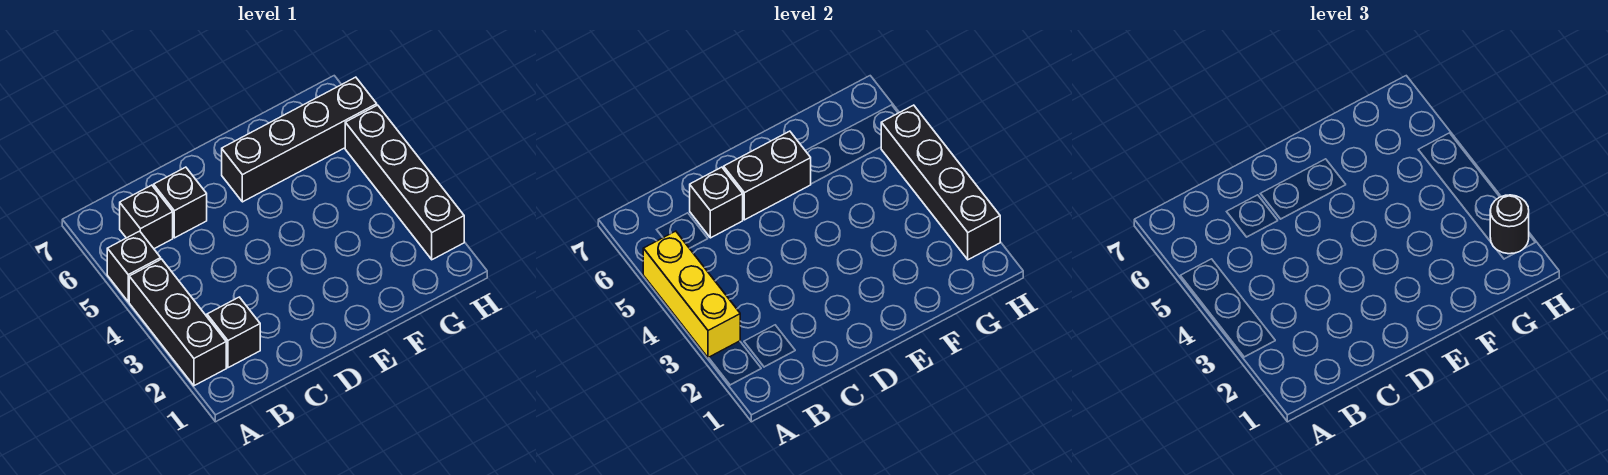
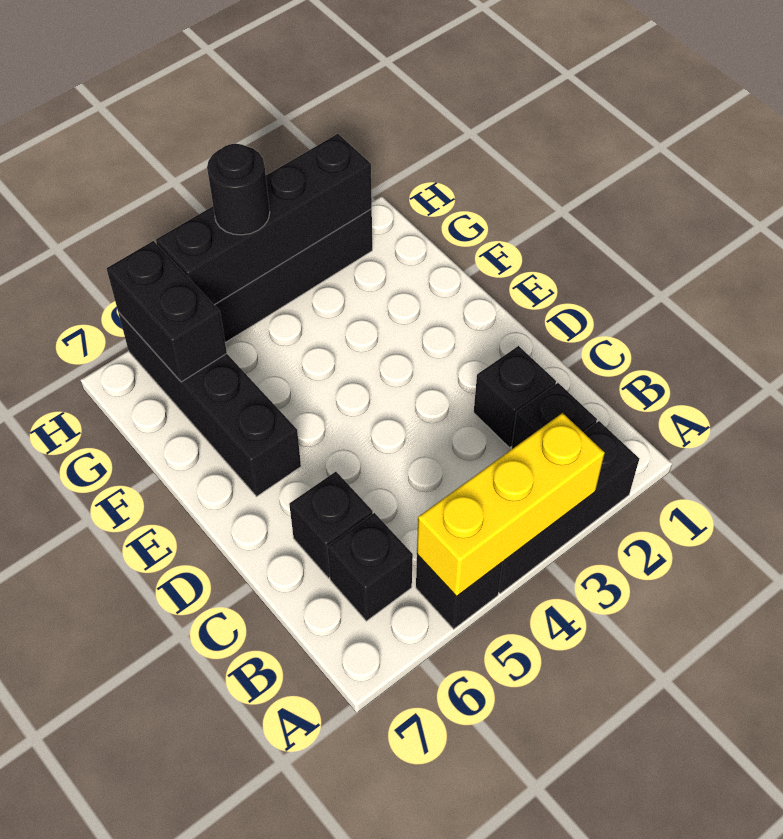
black 1x1 brick [690,167,743,238] -> black 1x1 brick moved to [474,346,556,448]
black 1x2 brick [724,131,811,220] -> black 1x2 brick moved to [107,241,227,382]
black 1x1 round brick [1490,195,1529,254] -> black 1x1 round brick moved to [207,144,270,235]

